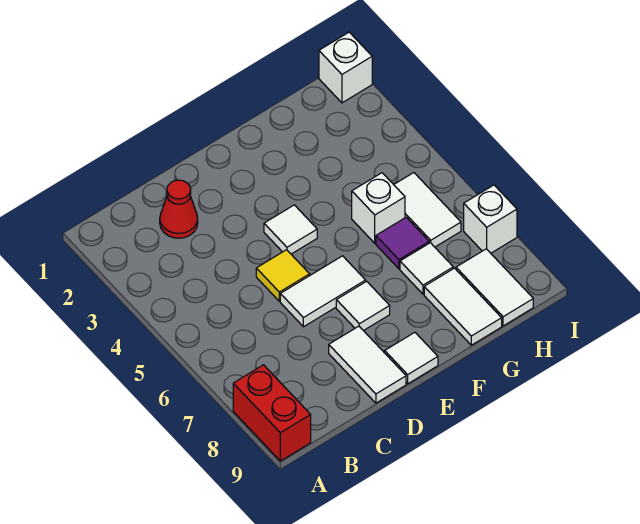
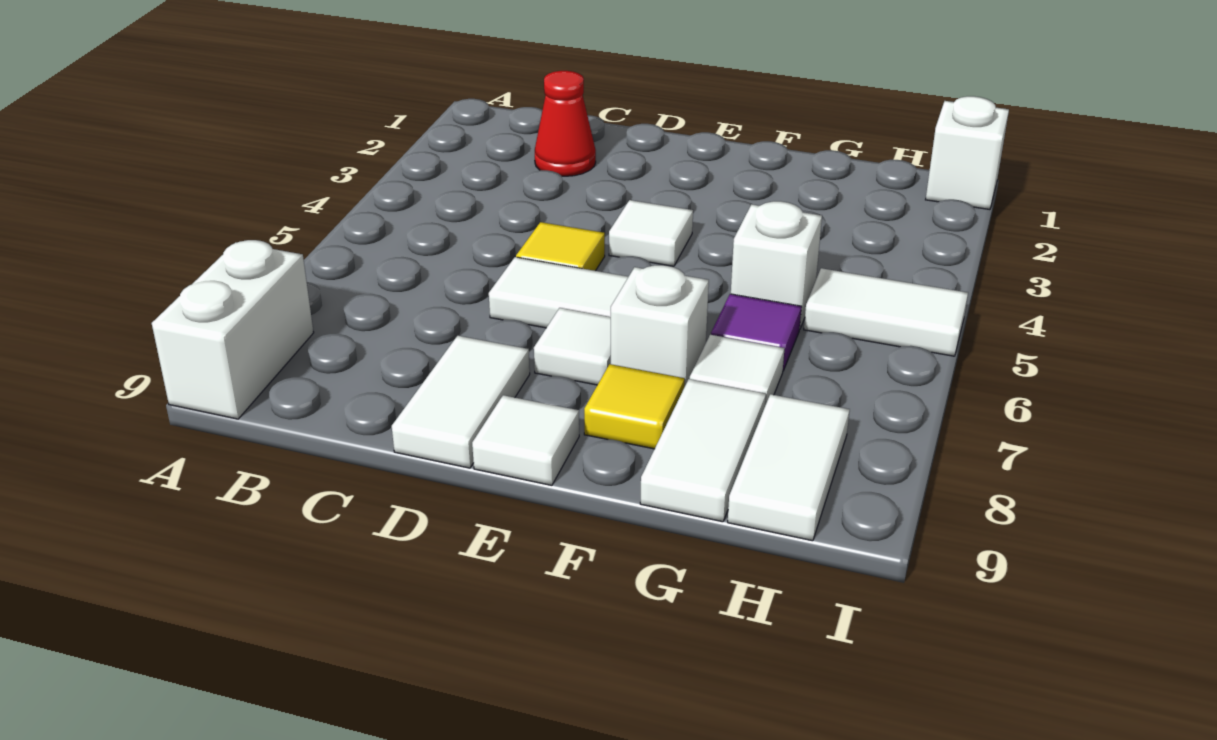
red 1x2 brick [233,365,311,461] -> white 1x2 brick [152,240,314,419]
none -> yellow 1x1 tile [584,364,685,449]
white 1x2 tile [394,173,461,247] -> white 1x2 tile turned to [804,268,968,356]
white 1x1 brick [464,185,517,253] -> white 1x1 brick moved to [611,265,709,387]

